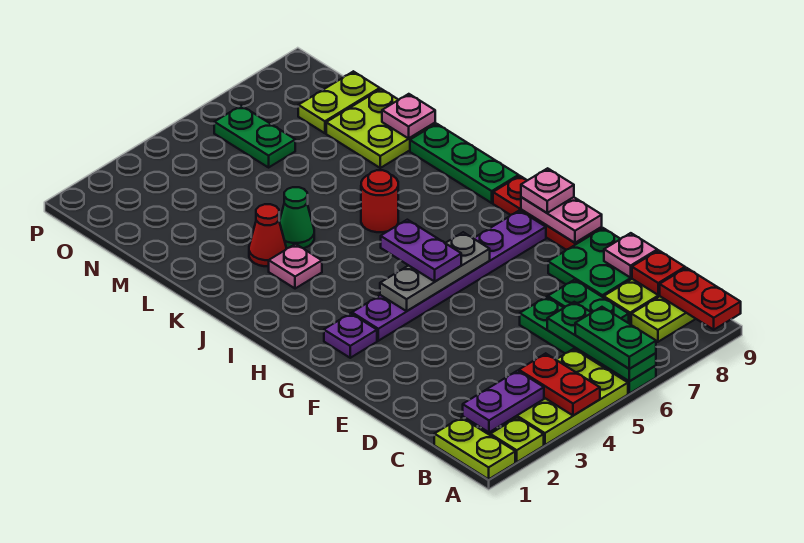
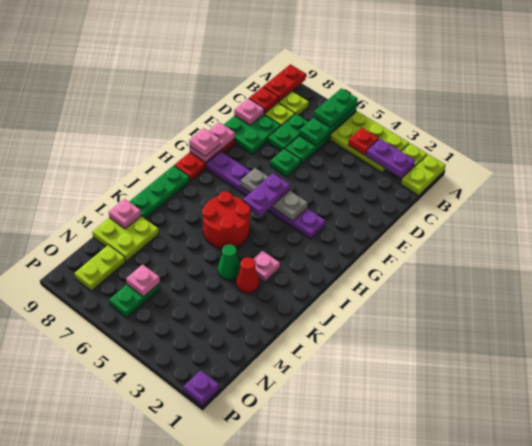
red 1x2 plate [519,353,600,416] -> red 1x1 plate [348,128,379,155]
none -> green 1x1 plate [270,149,301,177]
purple 1x1 plate [324,313,377,358] -> purple 1x1 plate moved to [184,371,219,406]
red 1x1 round brick [361,170,398,232] -> red 2x2 round brick [202,192,250,249]
none -> pink 1x1 plate [126,264,160,296]
lime 1x2 plate [298,71,380,133] -> lime 1x2 plate turned to [74,245,125,291]

